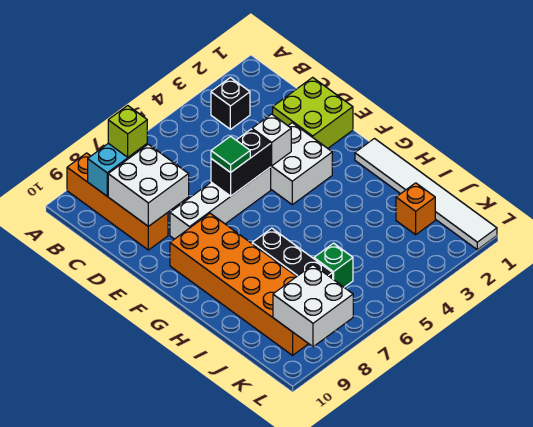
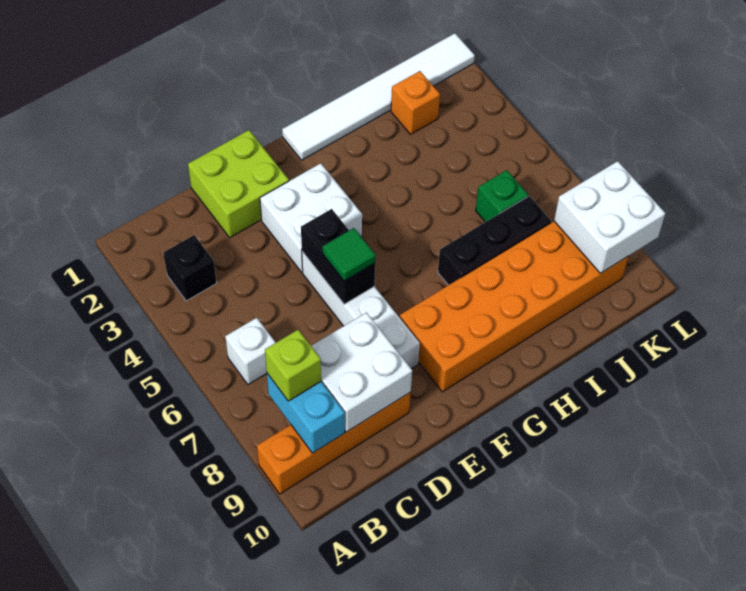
white 1x1 brick [252,114,291,166] -> white 1x1 brick moved to [225,318,276,385]

